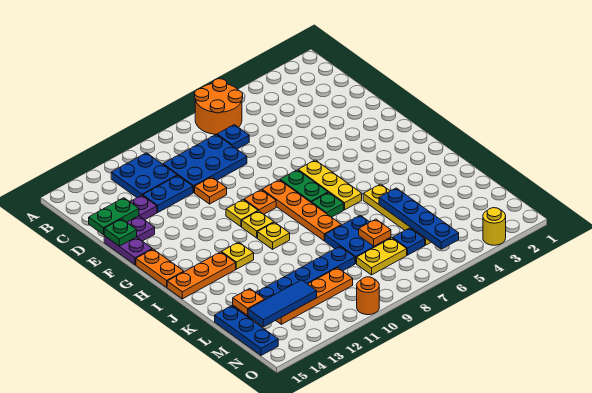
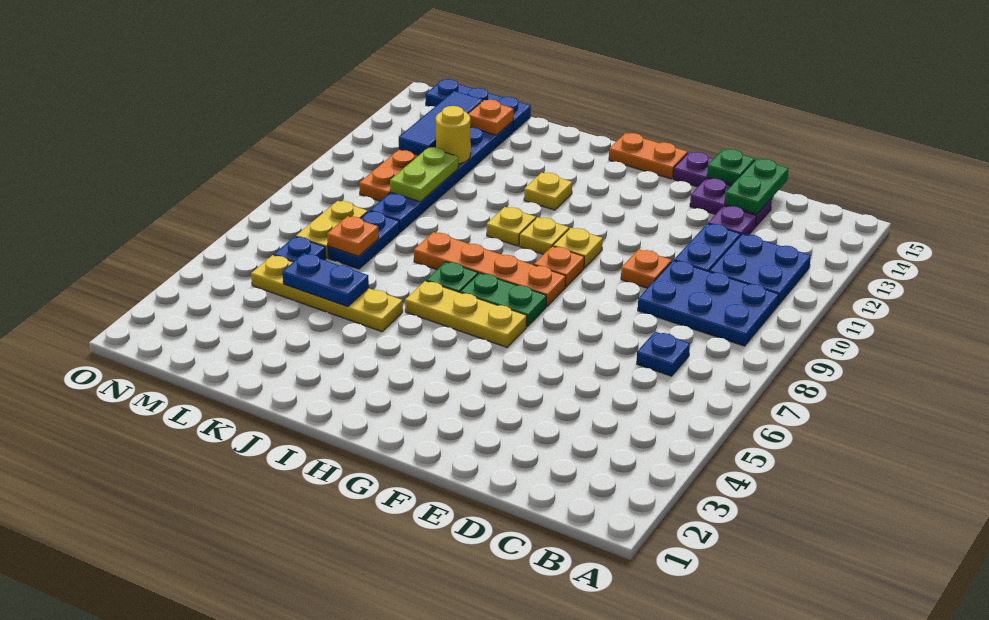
orange 2x2 round brick [195,79,243,134] -> none
blue 2x3 plate [163,134,247,193] -> blue 2x3 plate turned to [638,260,779,346]
orange 1x3 plate [167,252,236,299] -> none
blue 1x4 plate [379,188,459,249] -> blue 1x2 plate [282,253,369,307]
blue 2x2 plate [325,215,391,263] -> blue 1x2 plate [328,211,400,269]
none -> lime 1x2 plate [390,147,458,202]
yellow 1x1 round brick [483,208,506,245] -> yellow 1x1 round brick moved to [436,106,471,164]
orange 1x1 round brick [357,277,379,315] -> none

